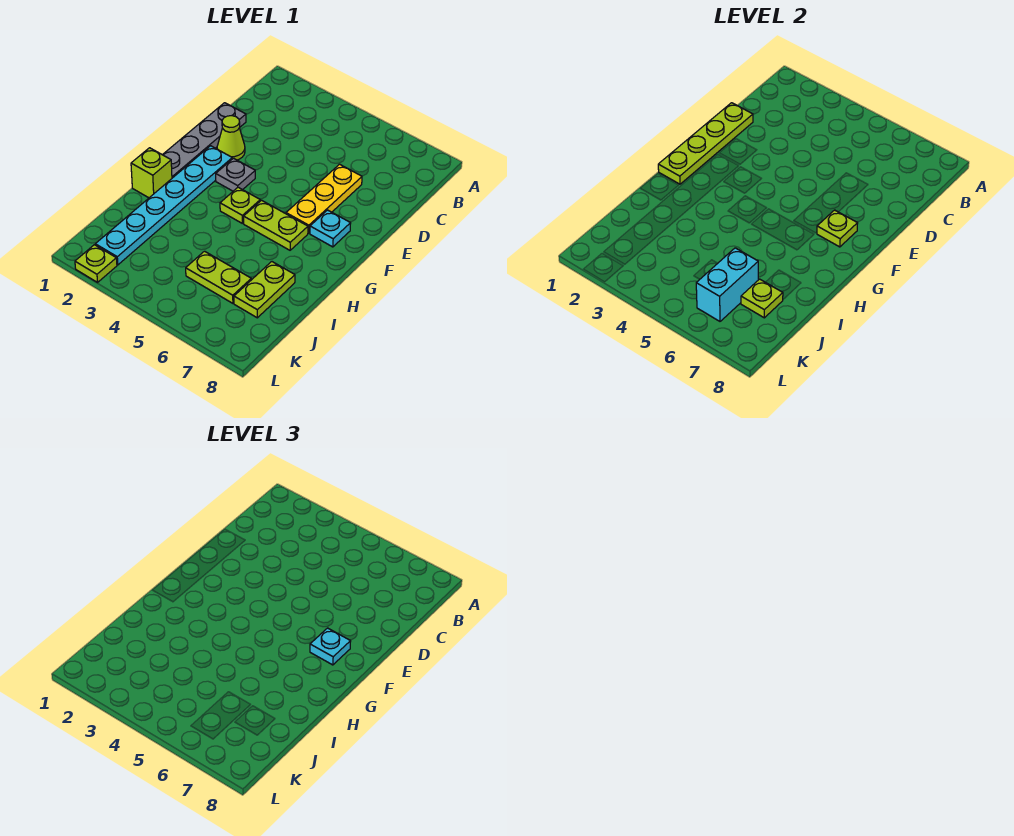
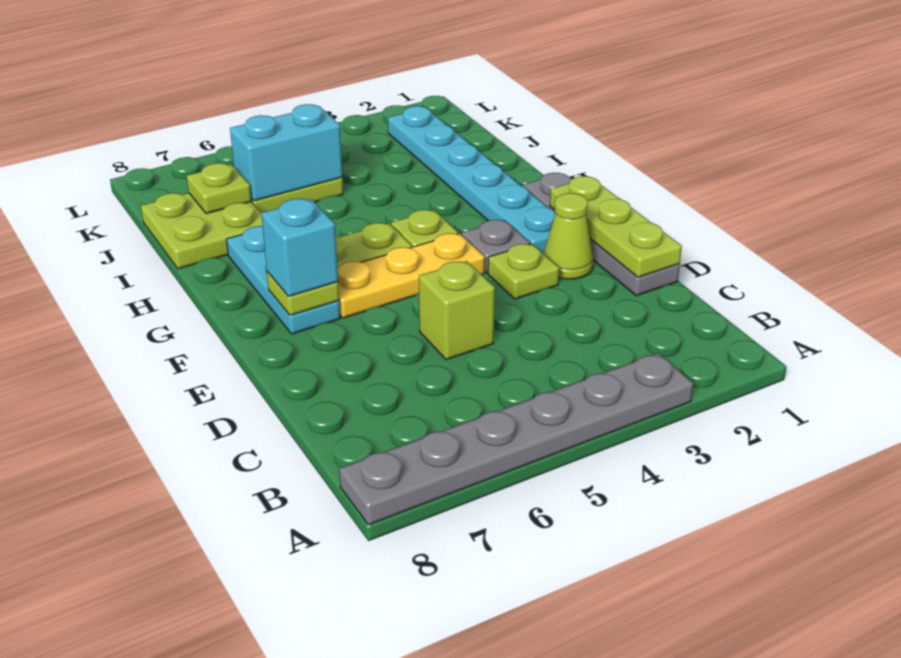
none -> grey 1x6 plate [339,353,693,525]
lime 1x4 plate [658,103,753,184] -> lime 1x3 plate [550,176,682,277]
yellow 1x3 plate [286,164,362,233] -> yellow 1x3 plate turned to [338,233,485,318]
cyan 1x1 plate [310,210,351,247] -> cyan 1x3 plate [226,226,340,334]
cyan 1x1 plate [310,628,351,665] -> cyan 1x1 brick [261,199,338,297]
lime 1x1 brick [131,148,172,198] -> lime 1x1 brick moved to [419,261,495,360]
lime 1x2 plate [234,262,295,318] -> lime 2x2 plate [141,193,262,269]
cyan 1x2 brick [696,248,758,321] -> cyan 1x2 brick turned to [230,104,342,201]
lime 1x1 plate [75,245,117,282] -> lime 1x1 plate moved to [488,244,559,299]

